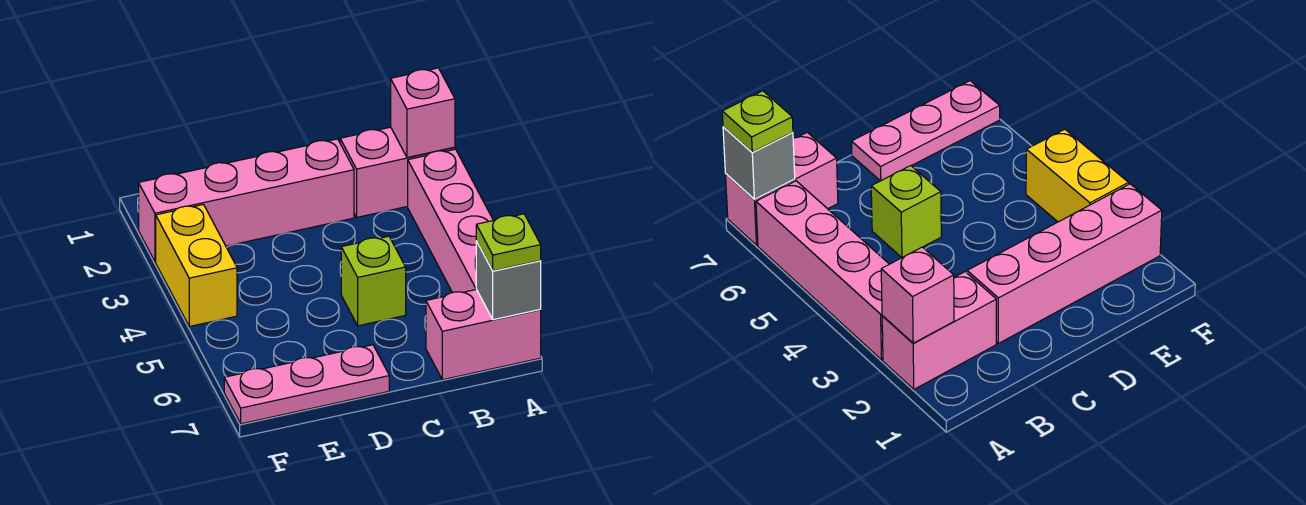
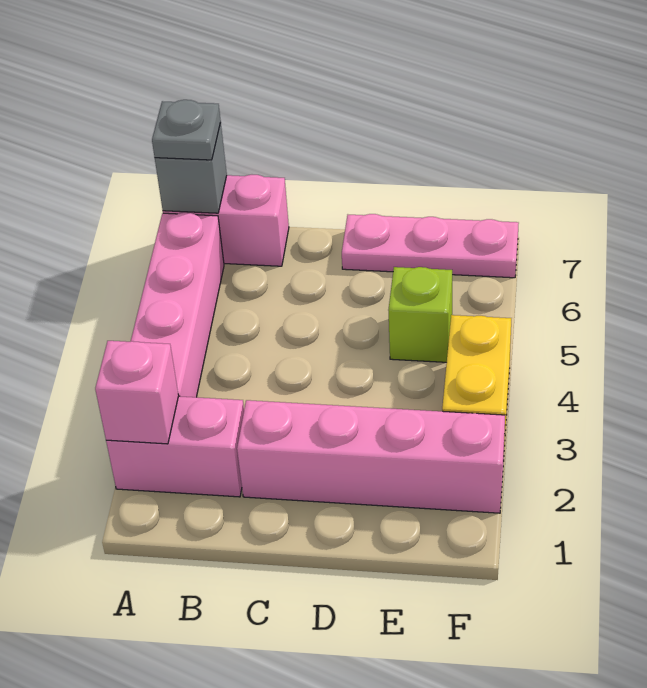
lime 1x1 plate [476,214,541,271] -> grey 1x1 plate [152,100,221,160]
lime 1x1 brick [341,236,406,326] -> lime 1x1 brick moved to [388,267,452,362]

